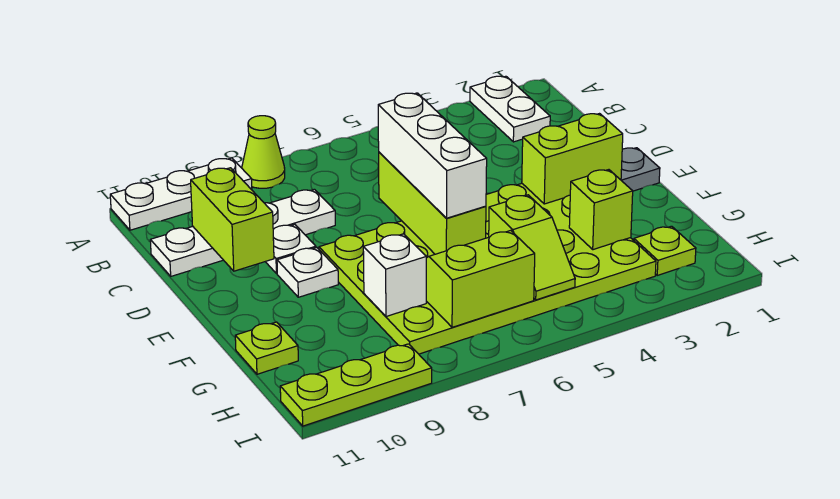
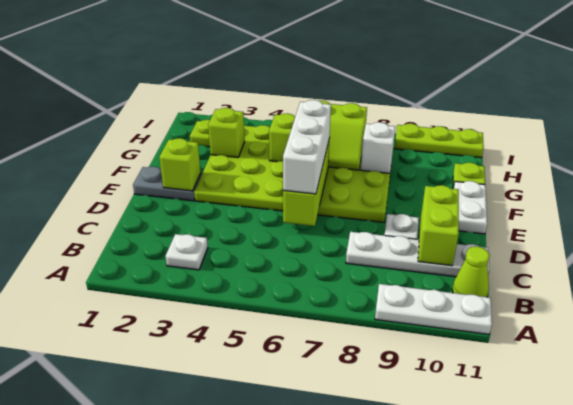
white 1x2 plate [470,76,550,142] -> white 1x2 plate moved to [453,181,487,234]
lime 1x1 cone [242,116,285,188] -> lime 1x1 cone moved to [452,247,490,297]
lime 1x2 brick [522,114,623,204] -> lime 1x1 brick [159,138,201,191]
white 1x1 plate [277,248,338,297] -> white 1x1 plate moved to [165,234,208,270]

